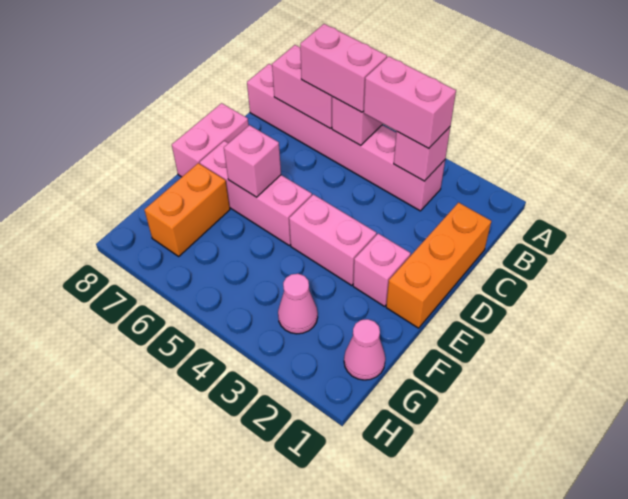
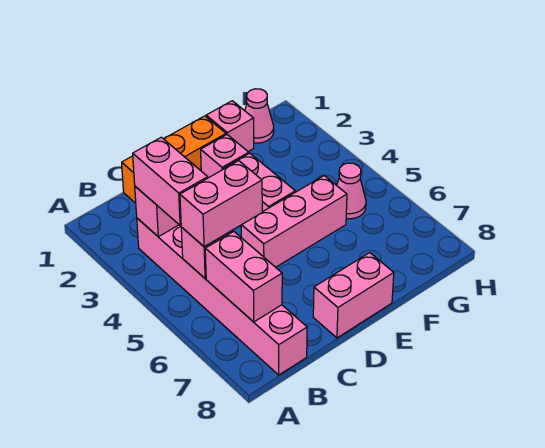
pink 1x2 brick [300,24,387,112] -> pink 1x2 brick turned to [180,161,262,247]
pink 1x3 brick [200,141,312,245] -> pink 1x3 brick turned to [241,176,347,267]
pink 1x1 brick [224,125,281,197] -> pink 1x1 brick moved to [206,101,254,152]
orange 1x2 brick [144,163,230,256] -> none
pink 1x1 cone [278,274,318,334] -> pink 1x1 cone moved to [337,163,366,219]

